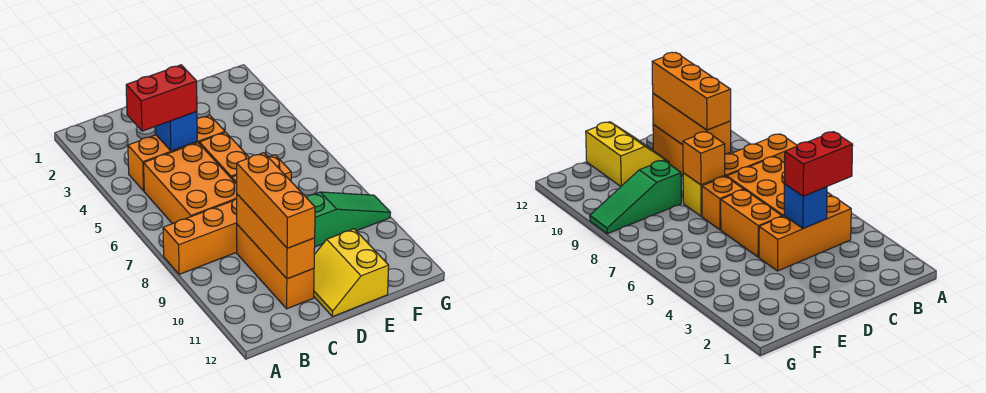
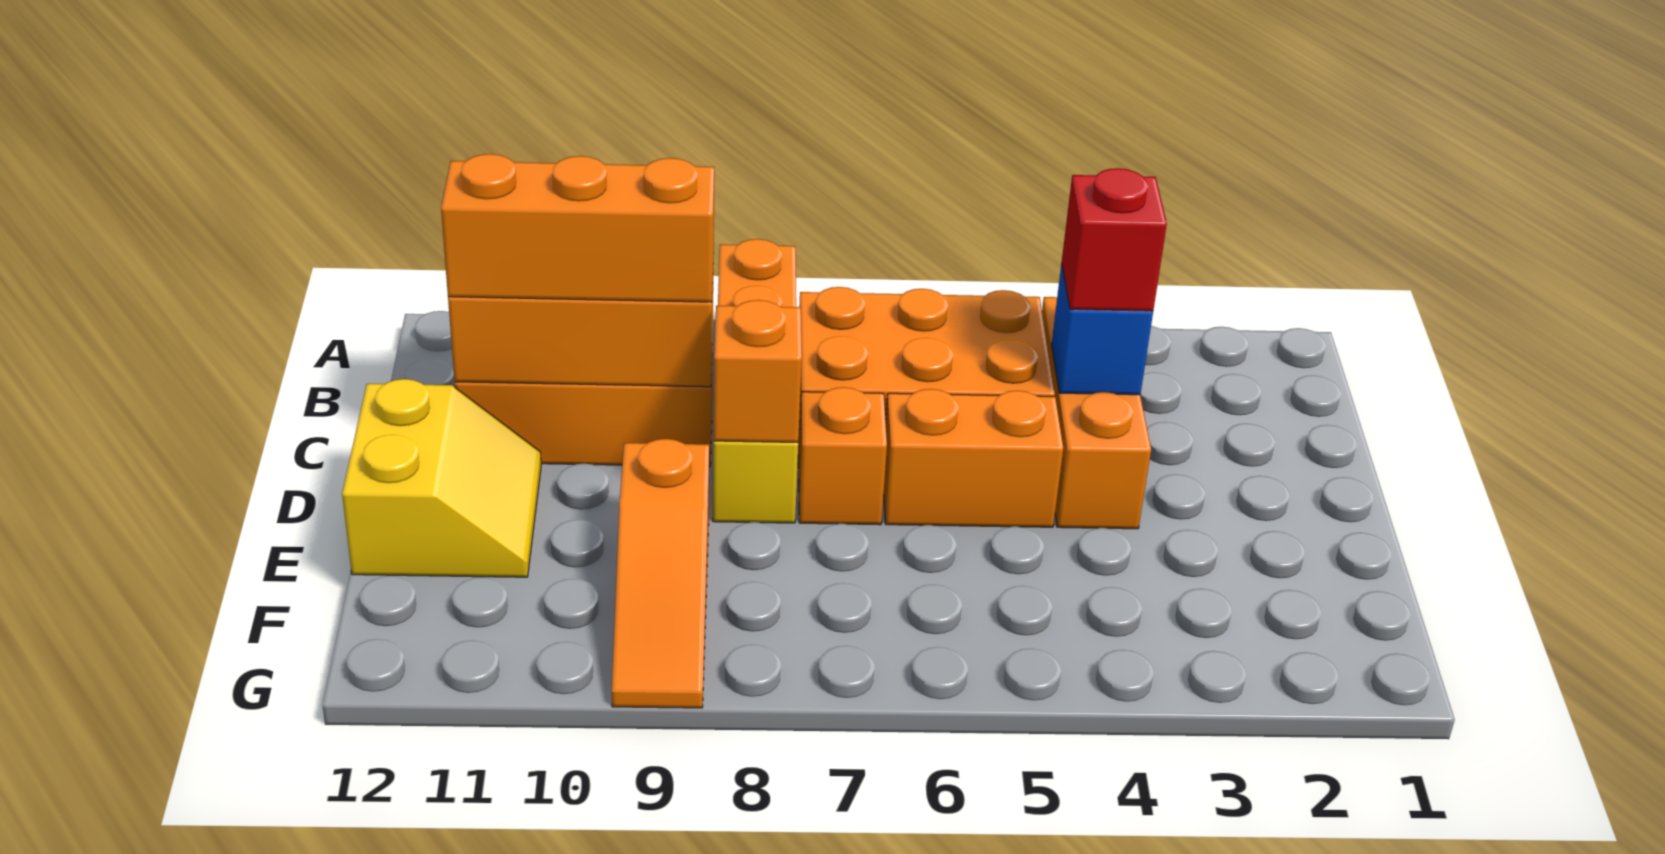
red 1x2 brick [126,65,197,131] -> red 1x1 brick [1062,168,1167,311]
yellow 2x2 slope [314,229,389,317] -> yellow 2x2 slope turned to [342,379,541,577]
green 1x3 slope [306,192,391,247] -> orange 1x3 slope [612,439,709,708]

